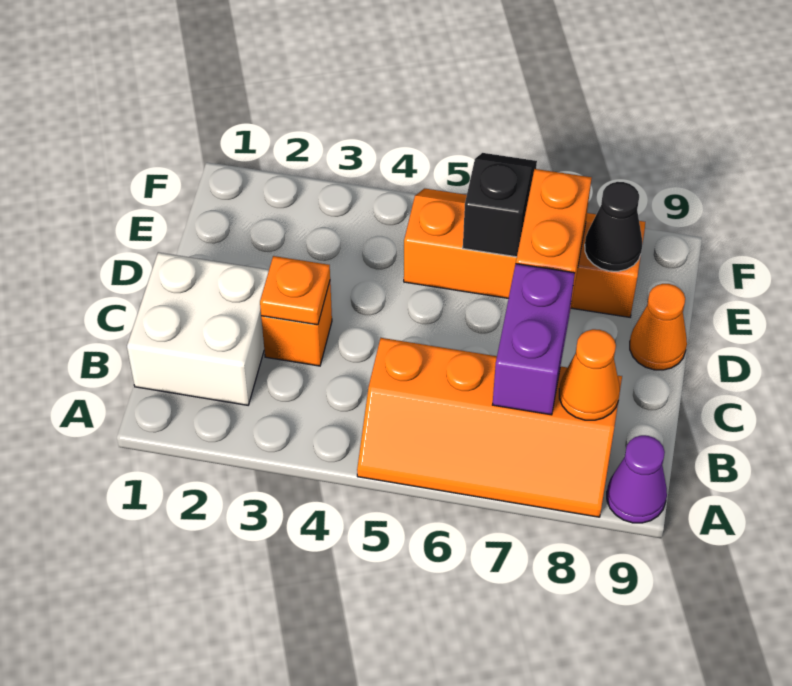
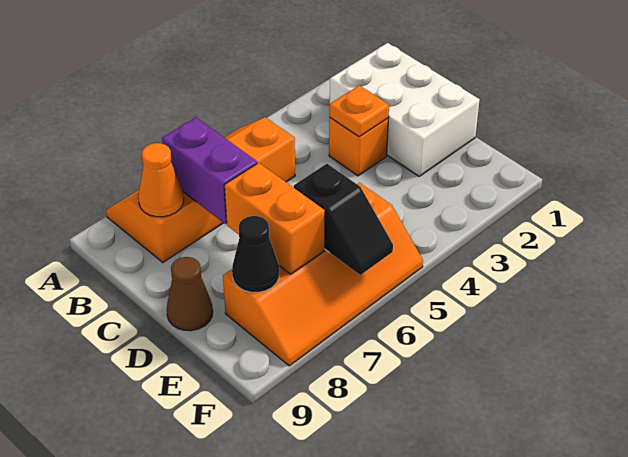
purple 1x1 cone [607,435,667,523] -> none
white 2x2 brick [127,252,269,405] -> white 2x3 brick [330,43,480,176]
orange 1x1 cone [630,284,687,370] -> brown 1x1 cone [167,257,213,331]

